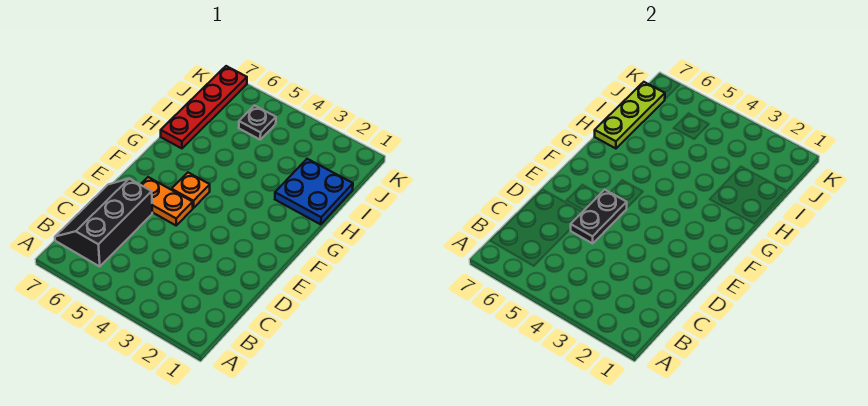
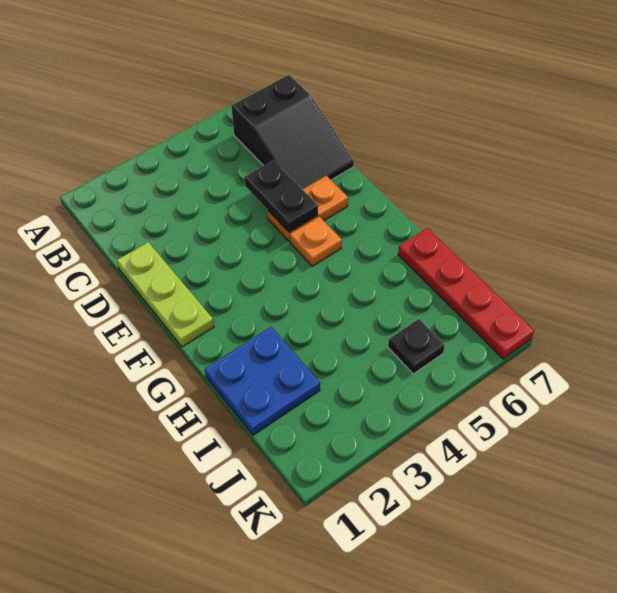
black 2x3 slope [55,179,152,267] -> black 2x3 slope turned to [231,75,354,189]
lime 1x3 plate [595,82,665,148] -> lime 1x3 plate moved to [117,242,214,347]

